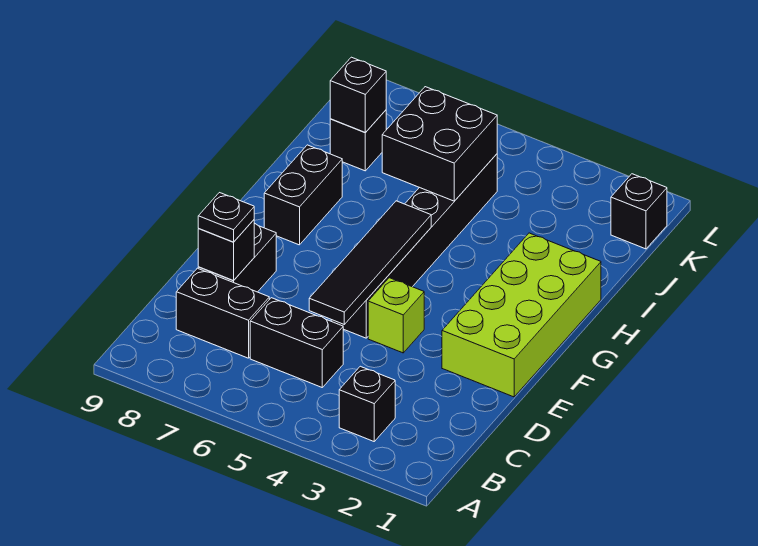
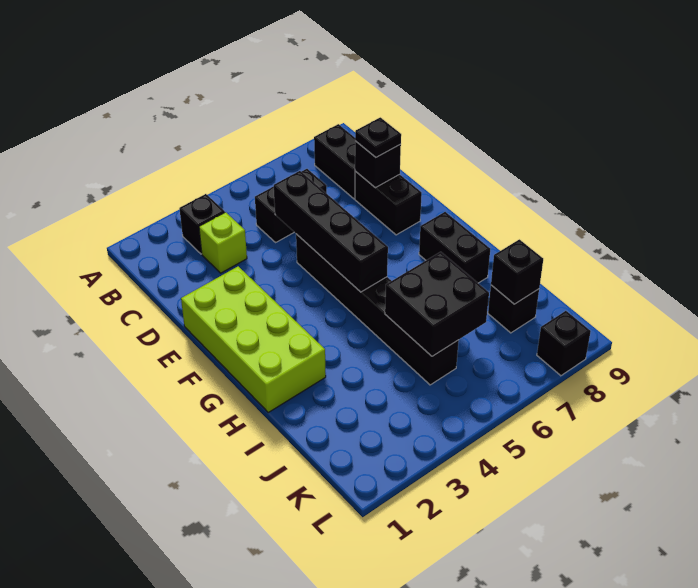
black 1x2 brick [176,268,269,358] -> black 1x2 brick turned to [314,124,355,199]
black 1x4 tile [309,201,431,324] -> black 1x4 brick [273,171,388,292]
lime 1x1 brick [368,278,424,353] -> lime 1x1 brick moved to [199,212,247,273]
black 1x1 brick [611,174,667,249] -> black 1x1 brick moved to [537,311,591,376]

